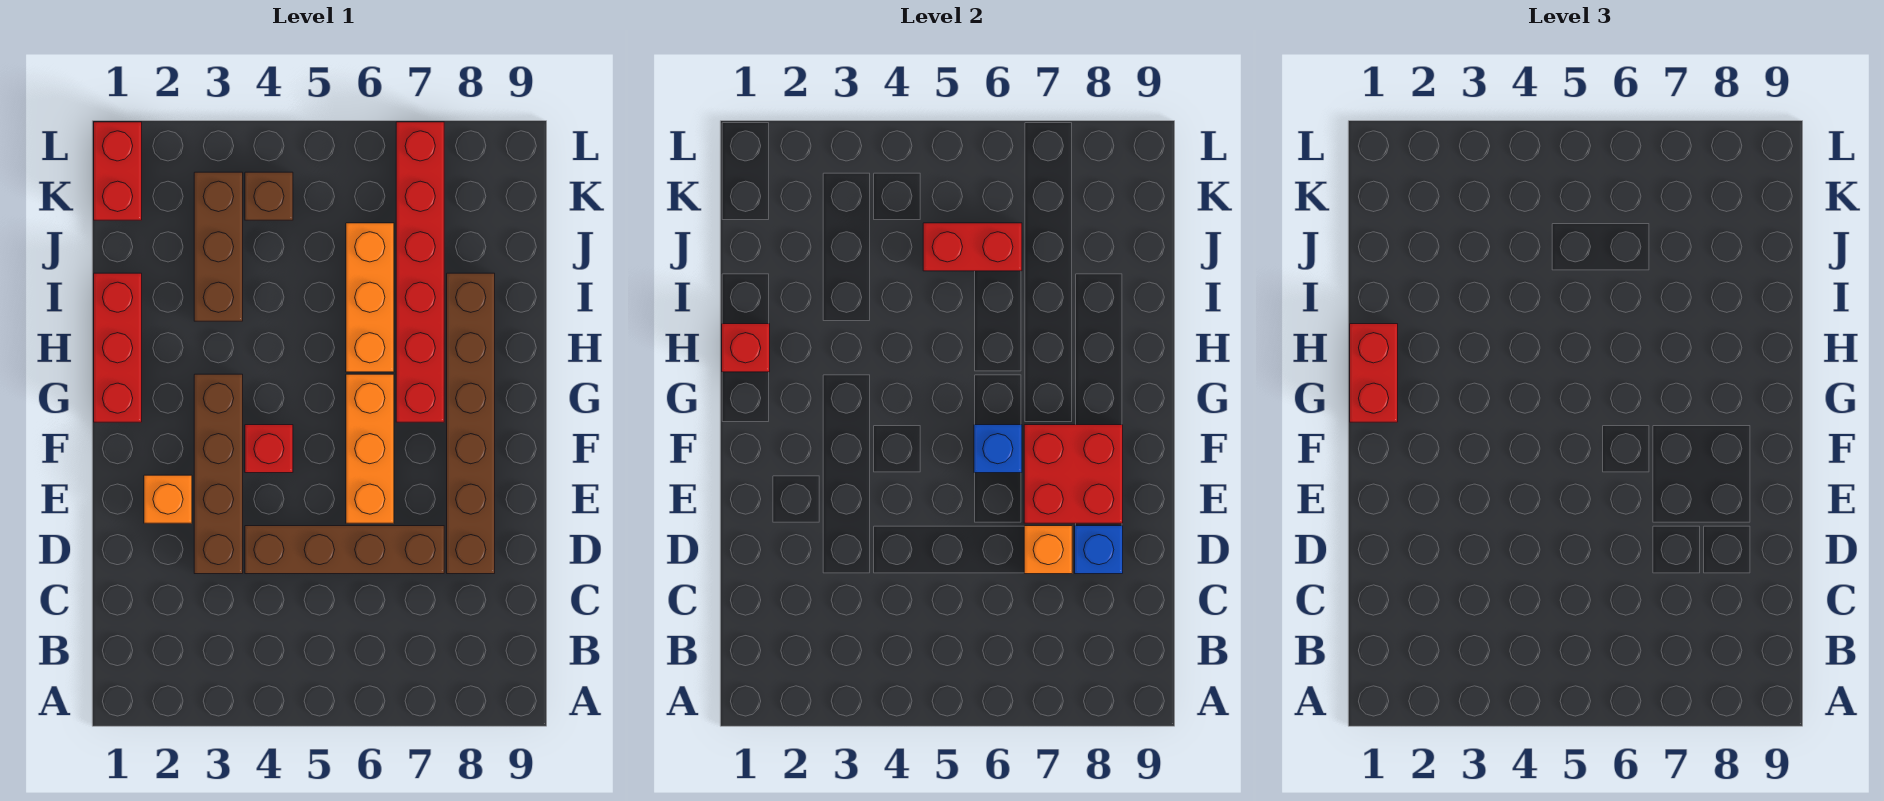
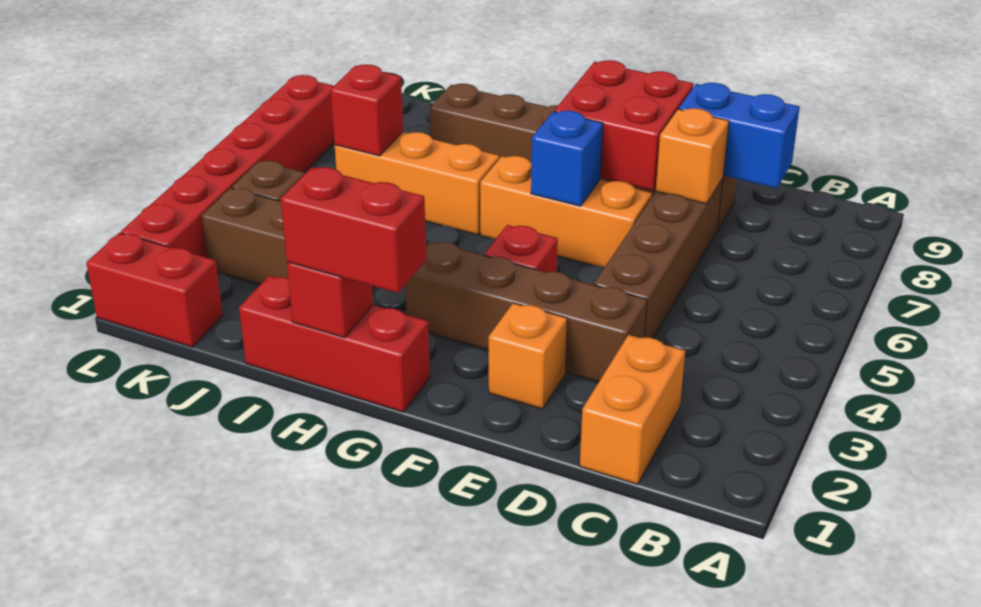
none -> orange 1x2 brick [580,335,685,484]
blue 1x1 brick [1075,526,1123,574] -> blue 1x2 brick [679,83,800,188]
red 1x6 brick [396,122,444,422] -> red 1x6 brick turned to [121,75,334,258]
red 1x2 brick [923,223,1022,271] -> red 1x1 brick [331,64,403,156]

